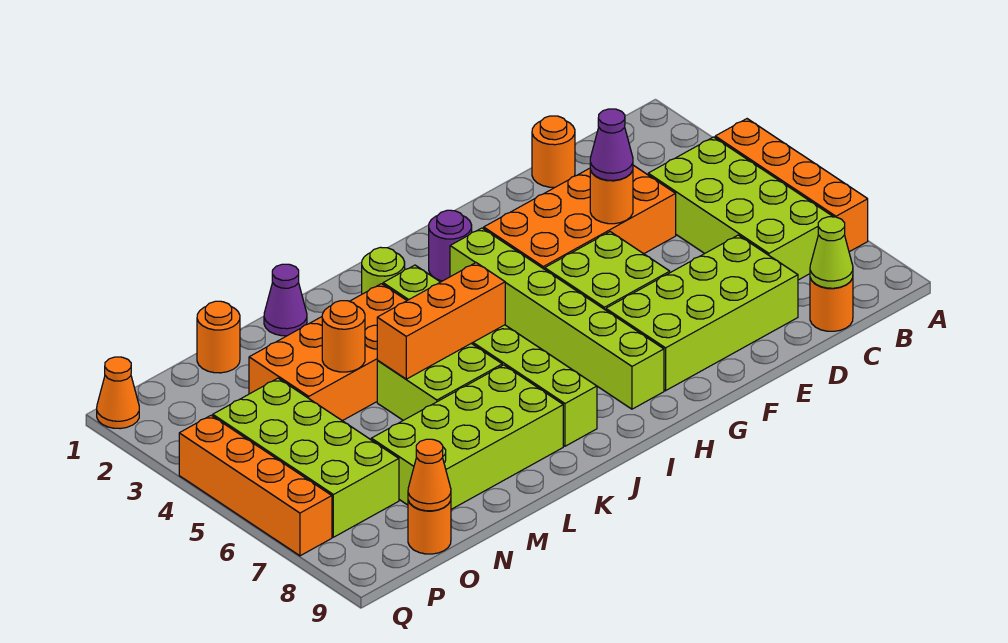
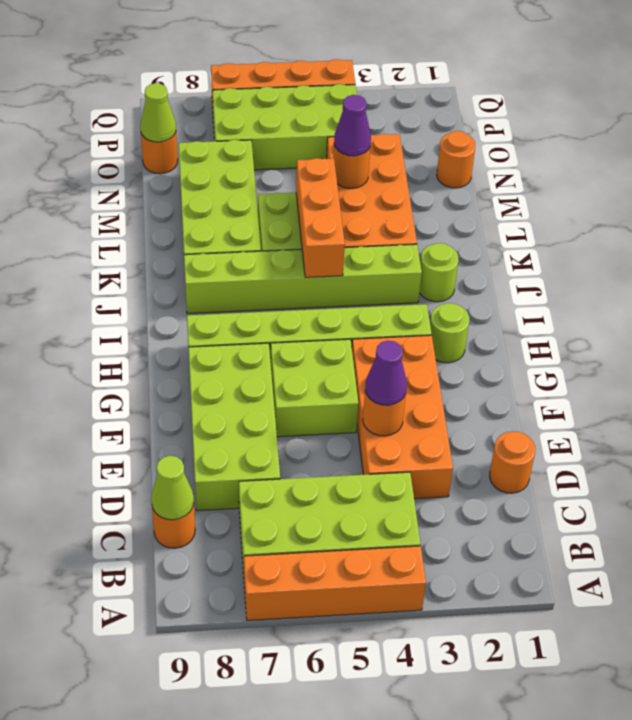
purple 1x1 round brick [429,210,472,281] -> lime 1x1 round brick [430,303,469,363]
purple 1x1 cone [264,264,307,336] -> purple 1x1 cone moved to [334,95,371,156]
orange 1x1 cone [408,439,451,511] -> lime 1x1 cone [140,83,176,142]
orange 1x1 cone [97,357,139,429] -> none

